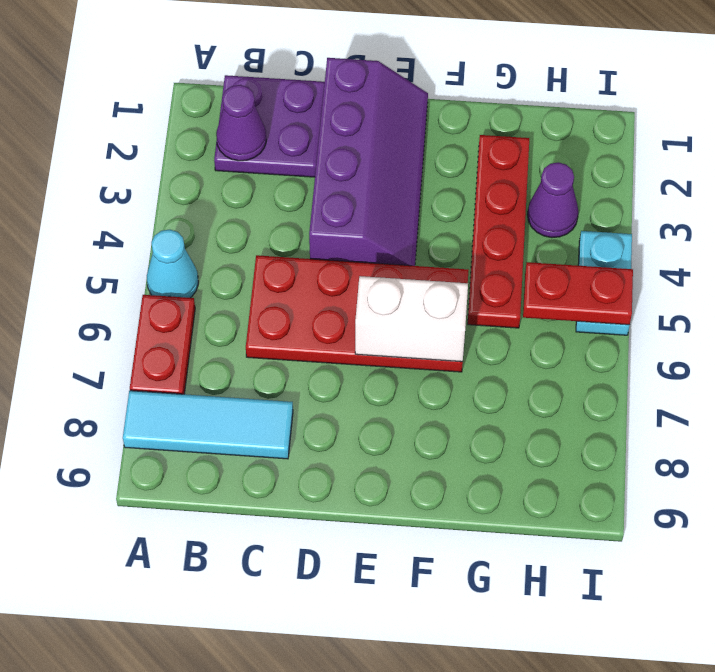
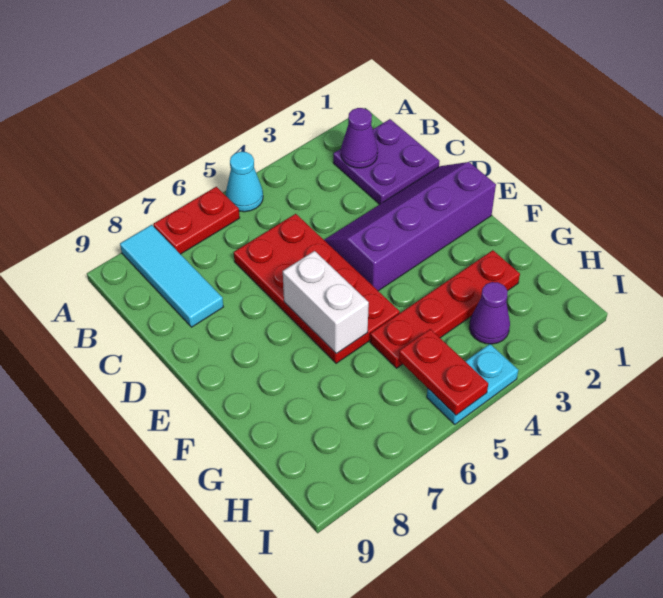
purple 2x4 slope [309,58,428,266] -> purple 2x4 slope turned to [324,162,496,291]

